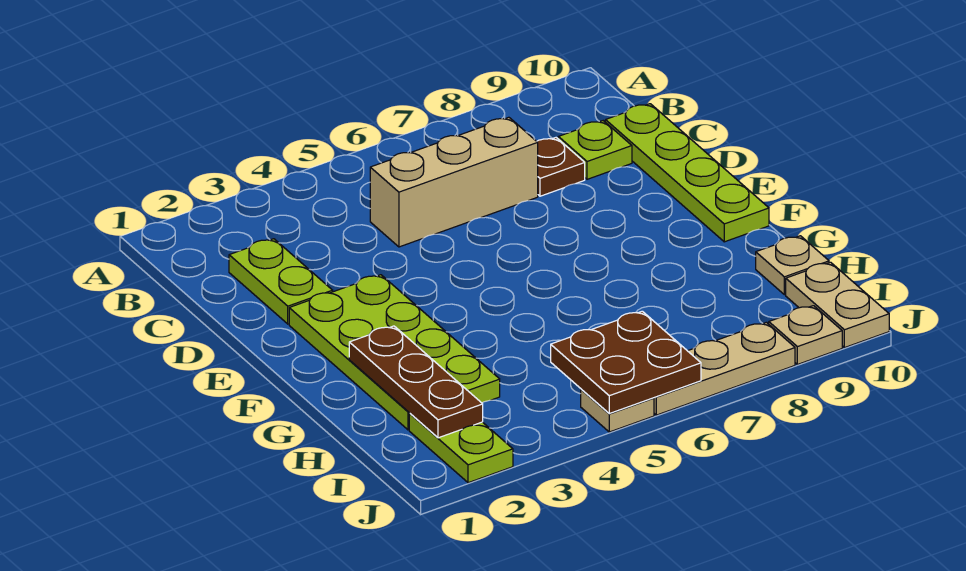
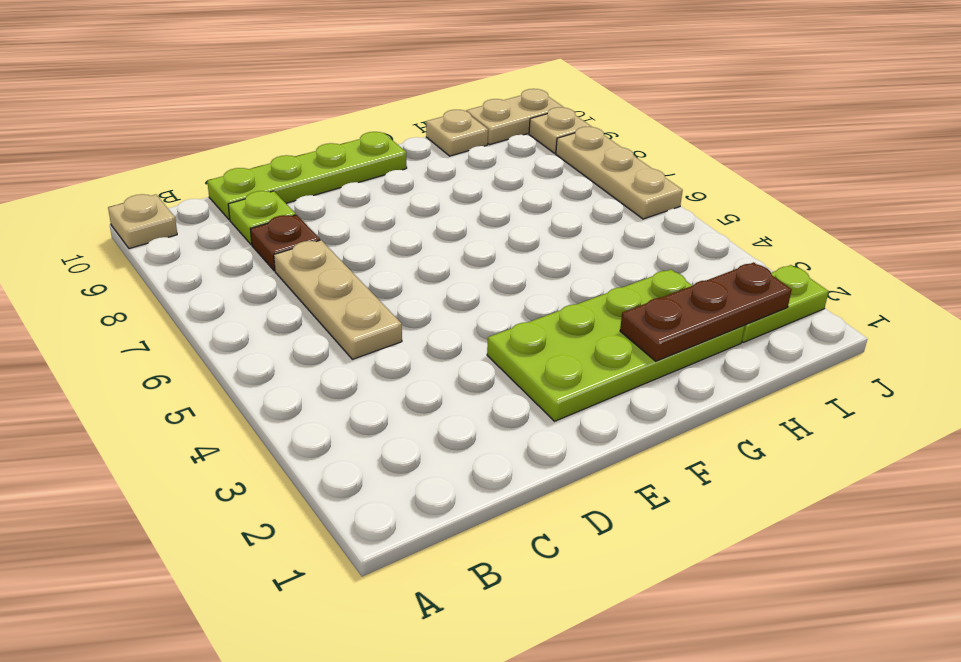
lime 1x2 plate [229,239,333,324] -> none
tan 1x3 brick [370,117,538,247] -> tan 1x3 plate [274,240,402,359]
brown 2x2 plate [551,311,701,414] -> none
tan 1x1 plate [581,389,654,432] -> tan 1x1 plate moved to [108,194,177,249]

